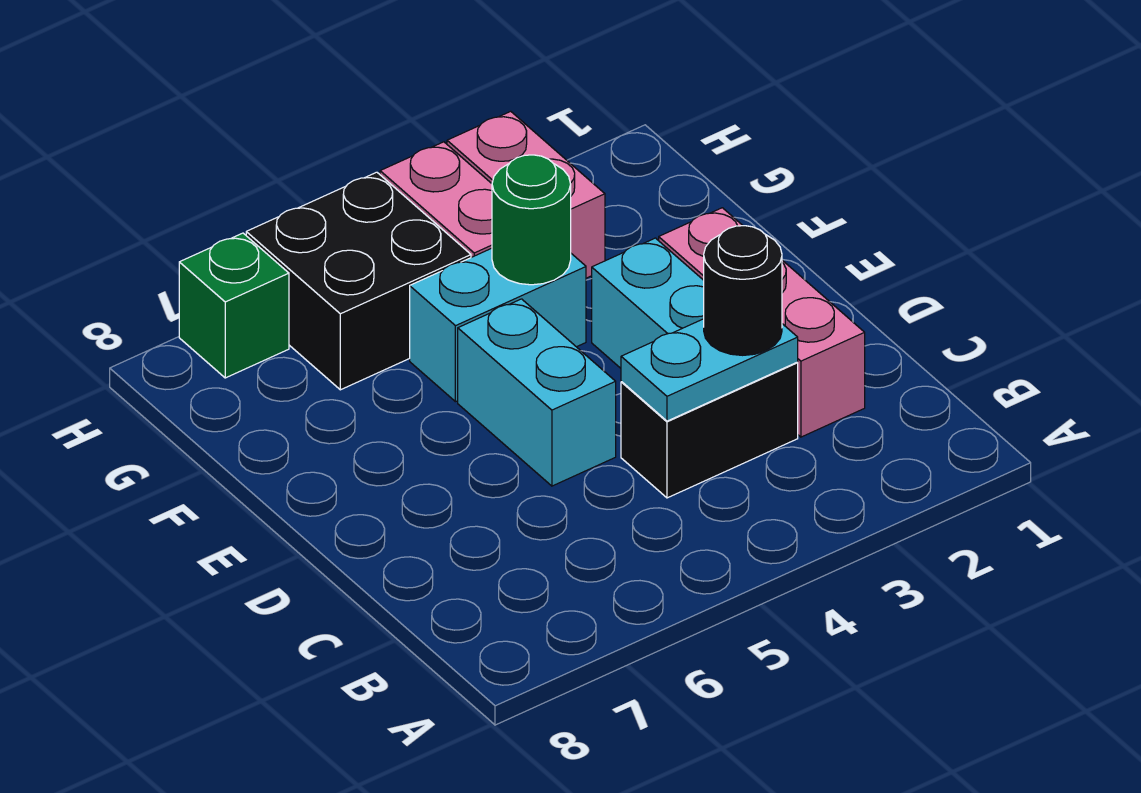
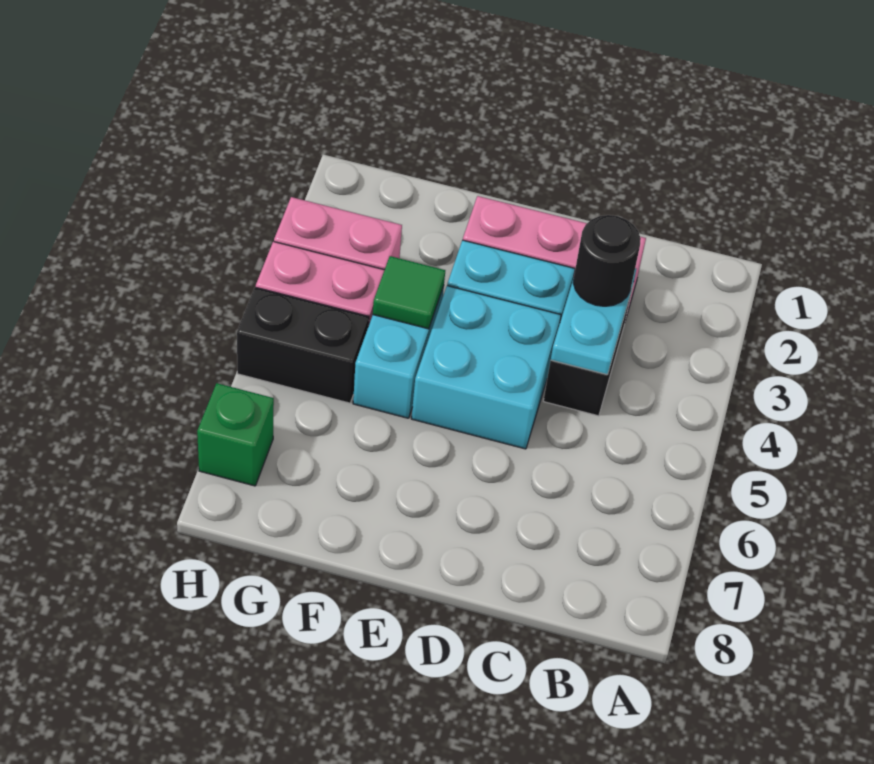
cyan 1x2 brick [458,299,616,486] -> cyan 2x2 brick [411,286,561,449]
green 1x1 round brick [492,155,571,285] -> green 1x1 tile [373,256,445,329]
black 2x2 brick [246,172,471,390] -> black 1x2 brick [237,287,369,403]

